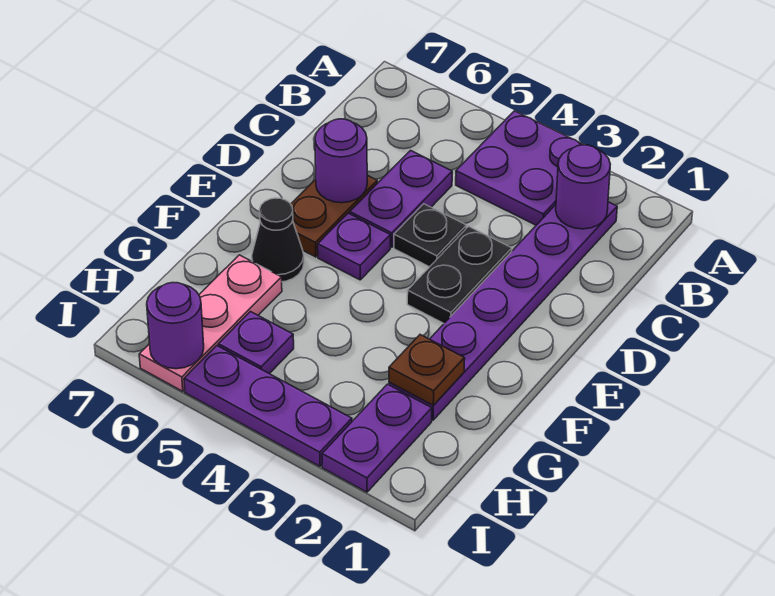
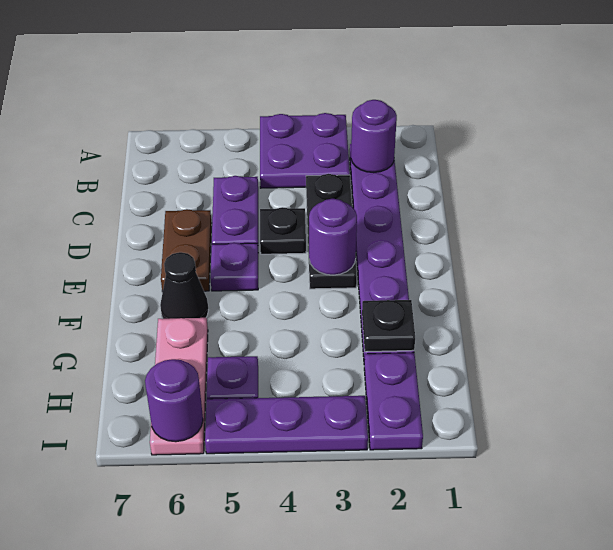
black 1x2 plate [407,226,512,323] -> black 1x3 plate [306,174,357,289]
purple 1x1 round brick [315,119,367,203] -> purple 1x1 round brick moved to [309,199,357,275]
brown 1x1 plate [389,335,465,405] -> black 1x1 plate [362,300,415,352]

